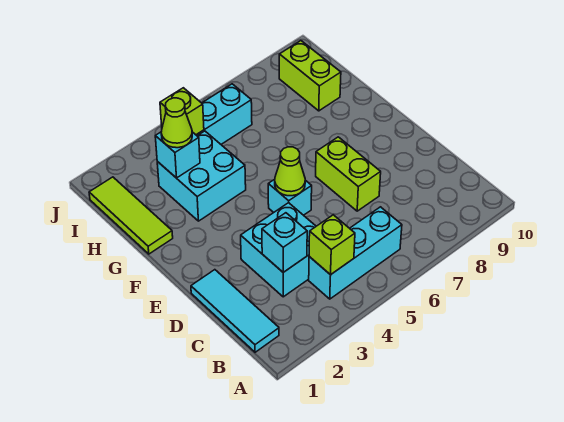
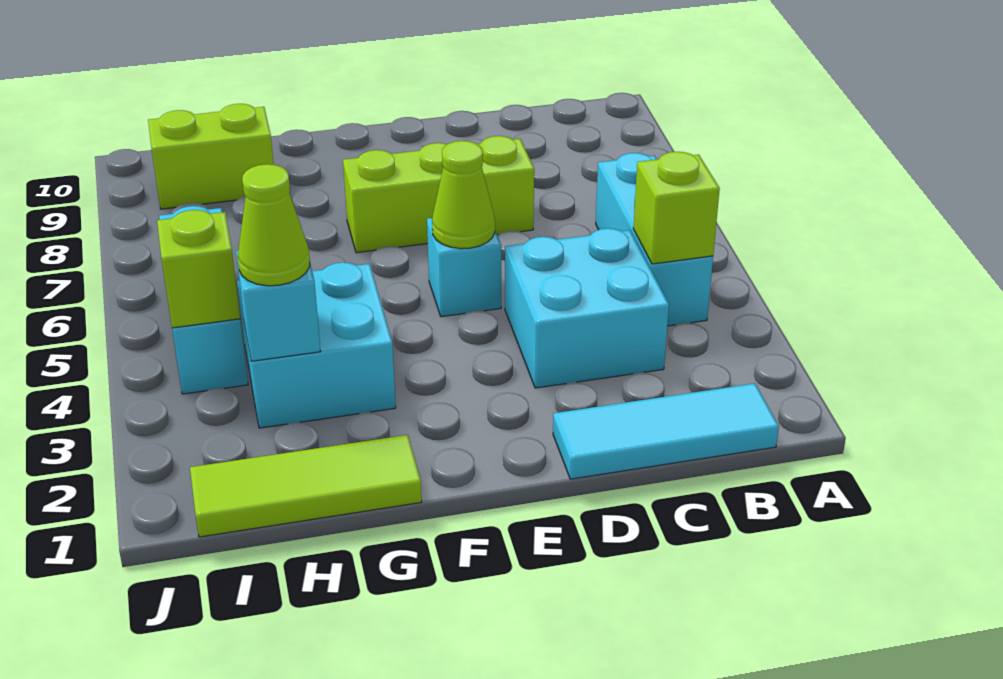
cyan 1x1 brick [262,213,307,272] -> none
lime 1x2 brick [316,137,381,211] -> lime 1x3 brick [343,136,534,253]

